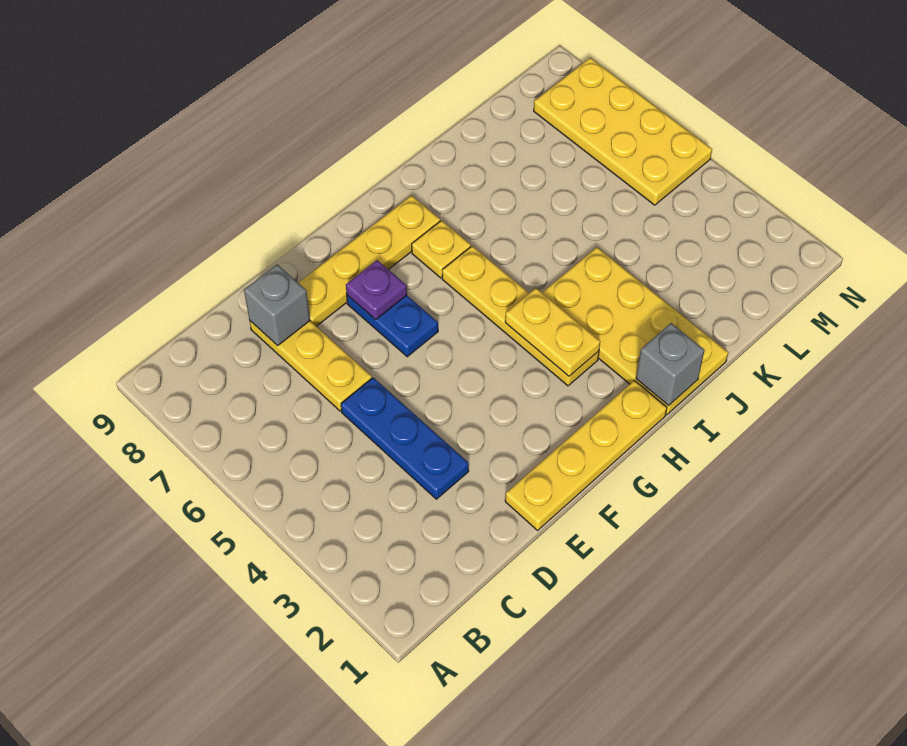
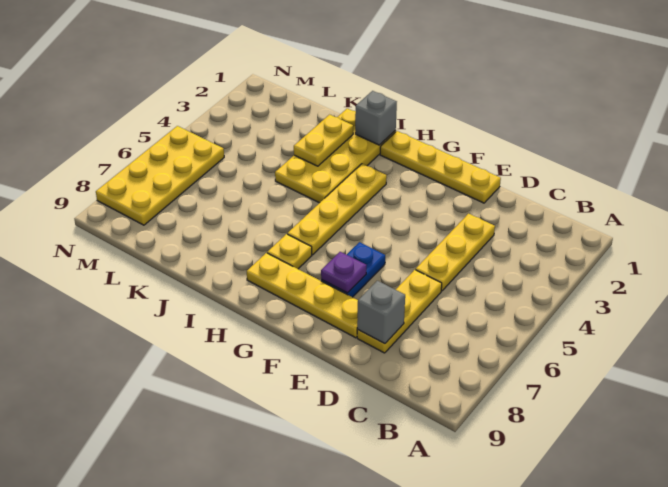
blue 1x3 plate [341,378,469,499] -> yellow 1x3 plate [416,214,495,291]
yellow 1x2 plate [505,288,600,376] -> yellow 1x2 plate moved to [294,115,353,166]

